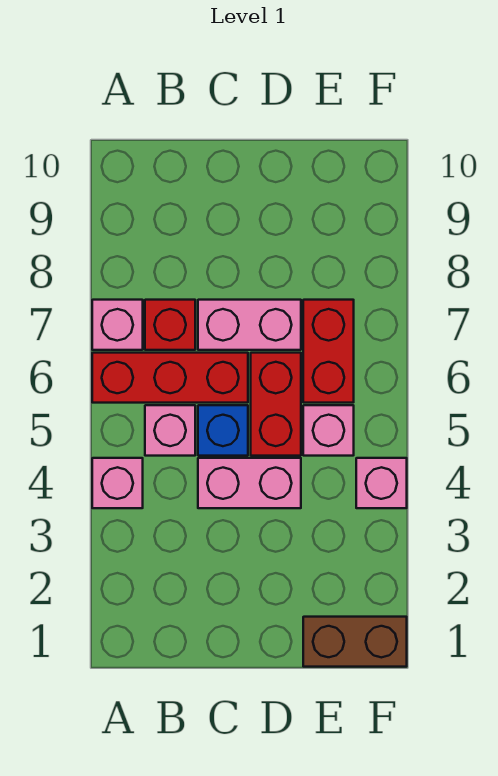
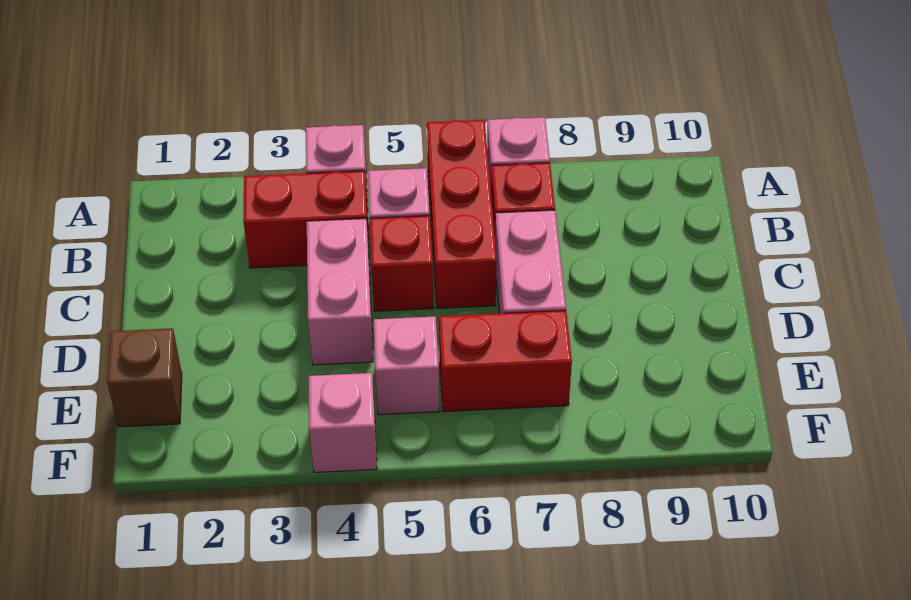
blue 1x1 brick [198,405,248,456] -> red 1x1 brick [370,216,433,311]
red 1x2 brick [251,353,301,456] -> red 1x2 brick moved to [243,171,369,268]
brown 1x2 brick [303,617,407,667] -> brown 1x1 brick [107,328,182,427]

